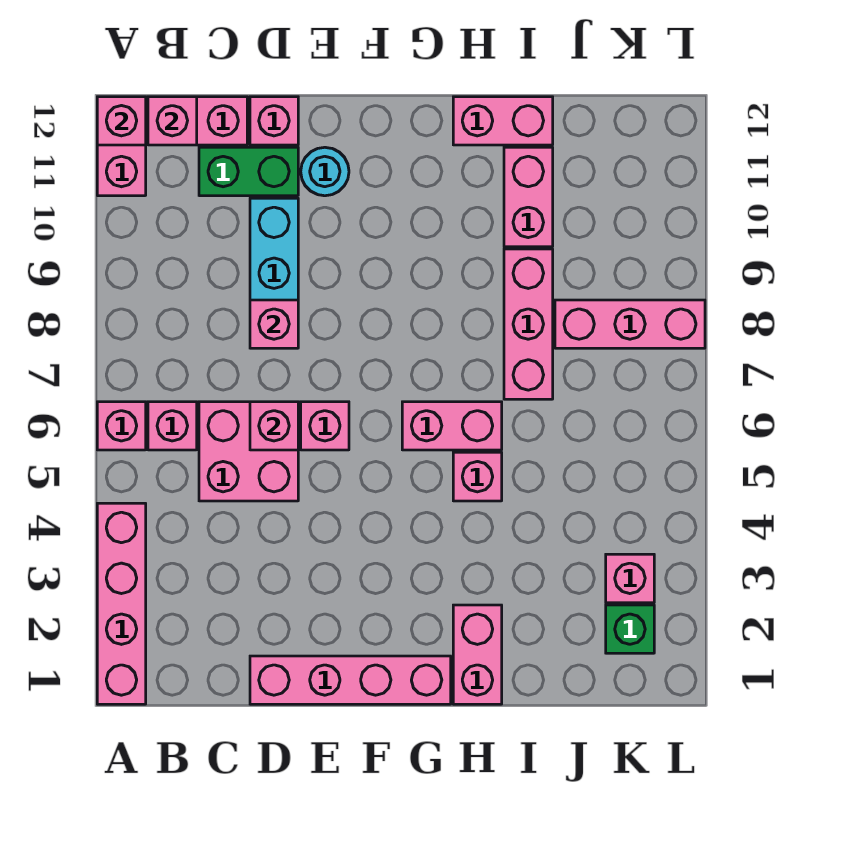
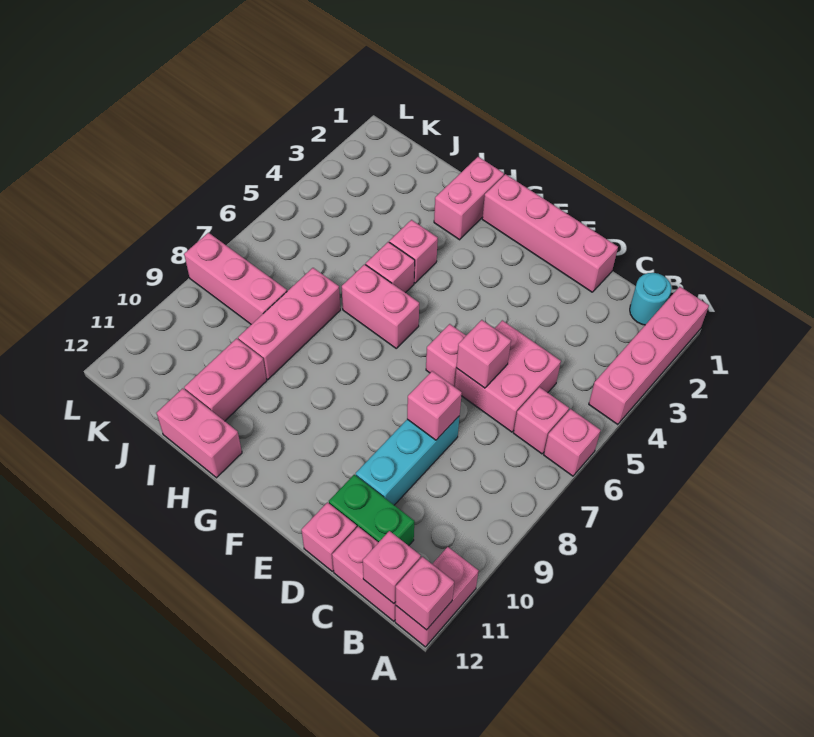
cyan 1x1 round brick [301,147,349,196] -> cyan 1x1 round brick moved to [630,273,671,325]
green 1x1 brick [606,605,654,653] -> none
pink 1x1 brick [606,554,654,603] -> pink 1x1 brick moved to [389,220,438,283]

